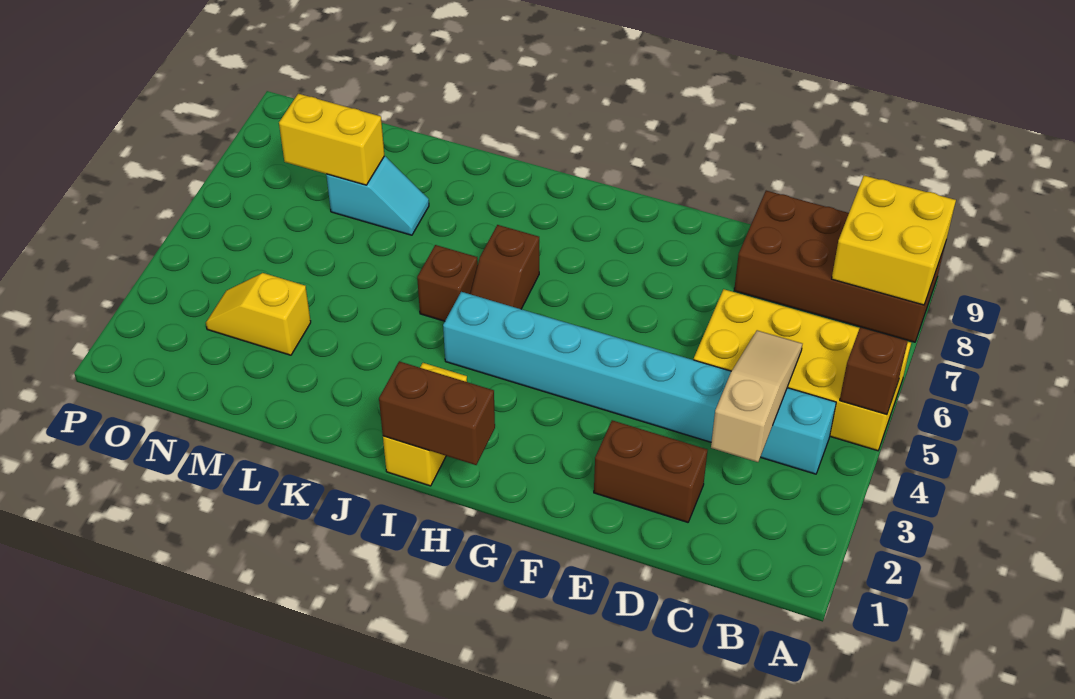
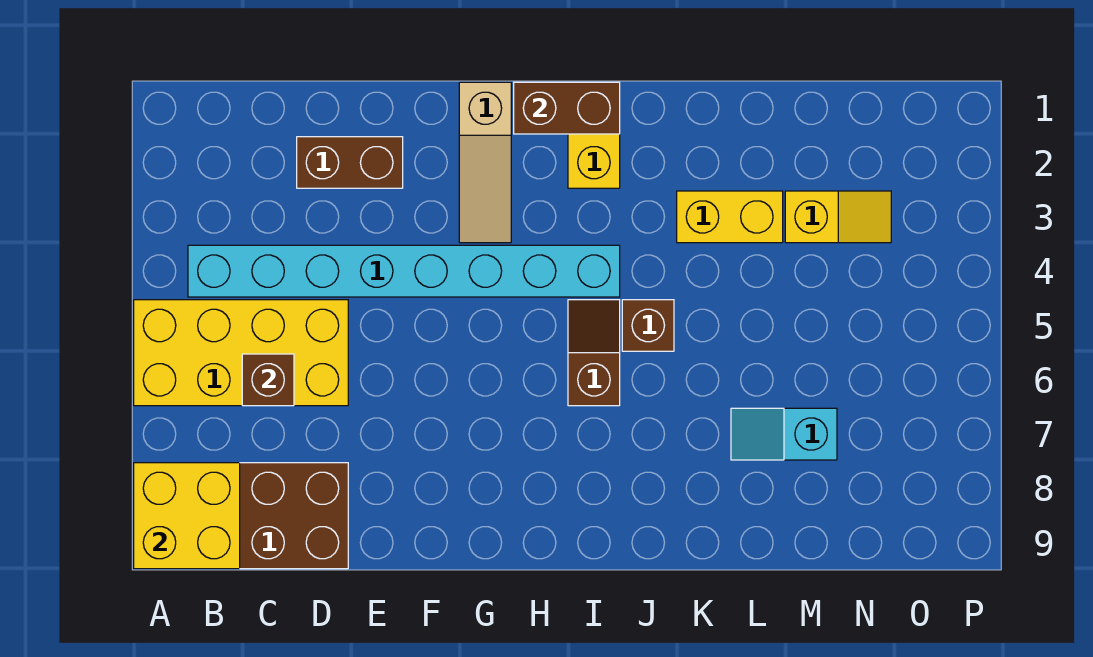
brown 1x1 brick [840,327,908,415] -> brown 1x1 brick moved to [242,354,294,406]
tan 1x3 slope [711,330,802,462] -> tan 1x3 slope moved to [459,82,511,243]
yellow 1x2 brick [279,94,384,185] -> yellow 1x2 brick moved to [677,191,783,243]

